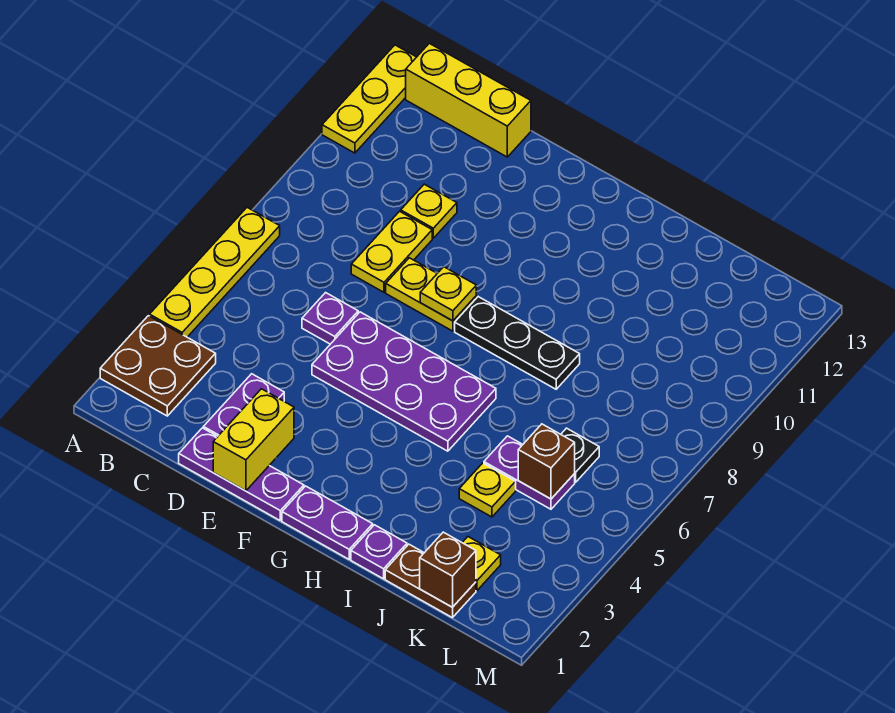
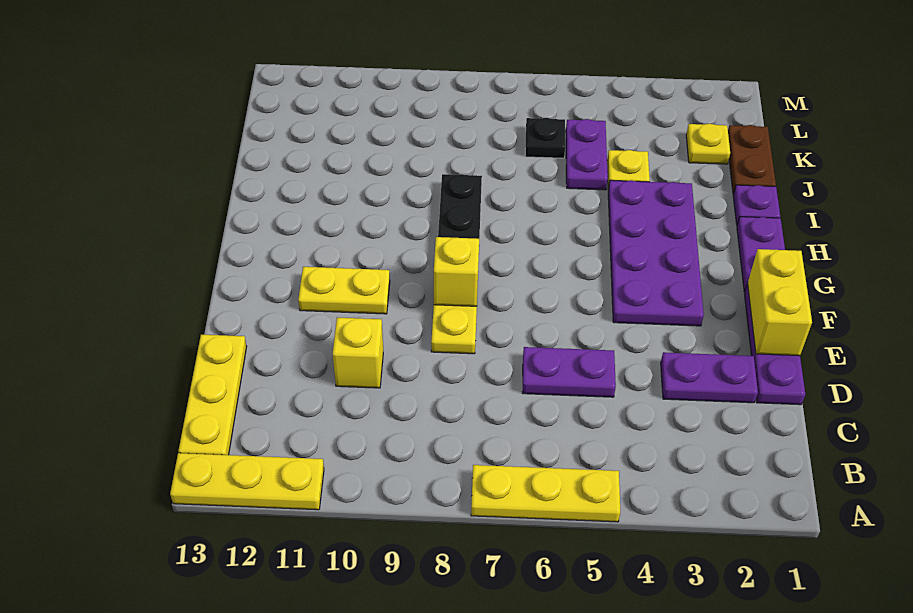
brown 2x2 plate [100,316,216,416] -> none
yellow 1x4 plate [150,207,280,337] -> yellow 1x3 plate [471,465,620,522]
yellow 1x3 brick [406,43,531,157] -> yellow 1x3 plate [179,335,247,455]
purple 1x1 plate [302,293,358,344] -> purple 1x2 plate [522,347,616,397]
yellow 1x2 plate [351,211,432,292] -> yellow 1x2 plate moved to [298,267,390,314]
yellow 1x1 plate [401,184,457,238] -> yellow 1x1 brick [333,318,383,388]
yellow 1x2 brick [213,389,294,491] -> yellow 1x2 brick turned to [748,249,812,356]
purple 2x4 plate [312,312,496,451] -> purple 2x4 plate moved to [608,180,704,326]
yellow 1x1 plate [420,267,476,321] -> yellow 1x1 brick [434,237,479,306]
brown 1x1 brick [420,532,476,607] -> none
brown 1x1 brick [518,424,575,499] -> none

